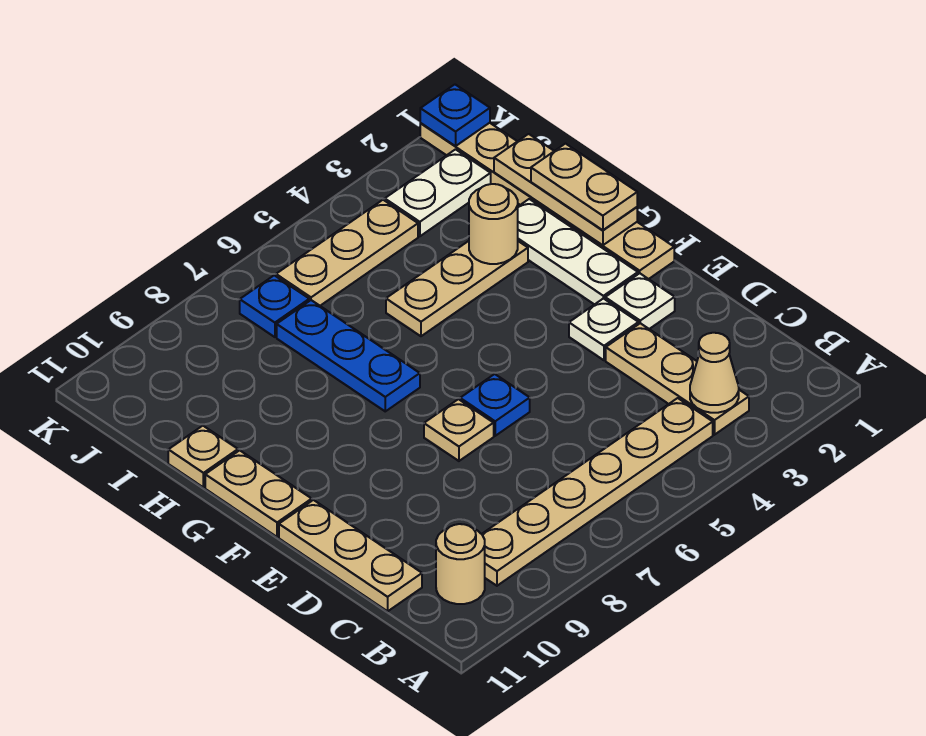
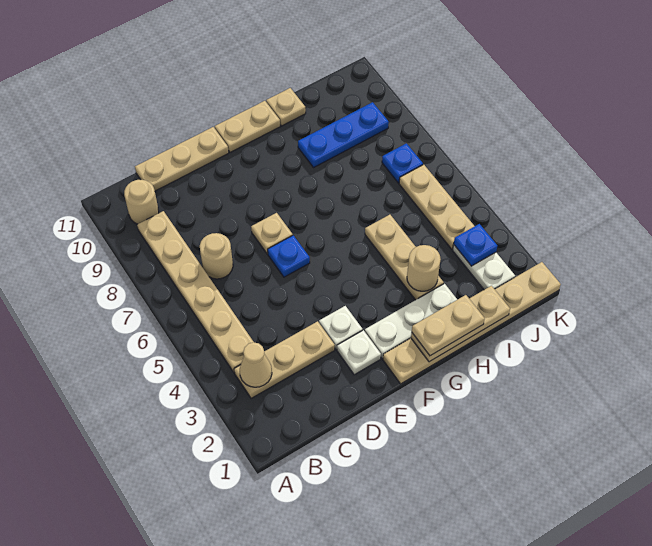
none -> tan 1x1 round brick [200,233,233,279]
blue 1x3 plate [277,300,420,411] -> blue 1x3 plate moved to [298,102,389,167]
blue 1x1 plate [420,85,490,146] -> blue 1x1 plate moved to [454,224,497,266]

